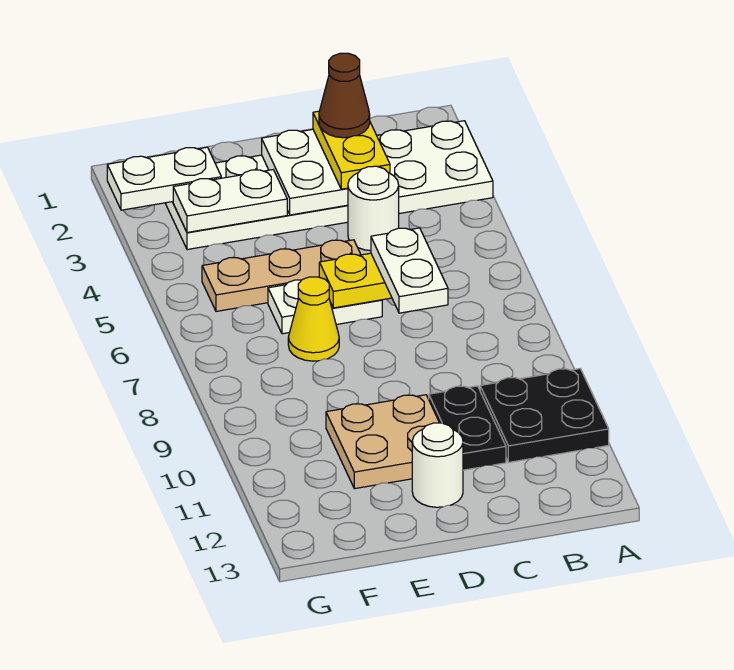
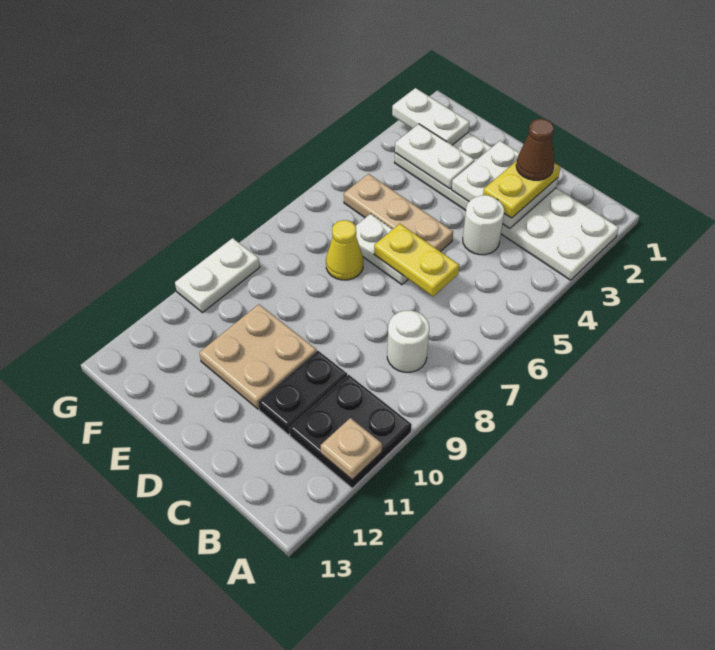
none -> tan 1x1 plate [321,418,382,480]
white 1x2 plate [371,228,448,313] -> white 1x2 plate moved to [175,238,260,313]
white 1x1 round brick [412,423,463,507] -> white 1x1 round brick moved to [387,310,429,372]

